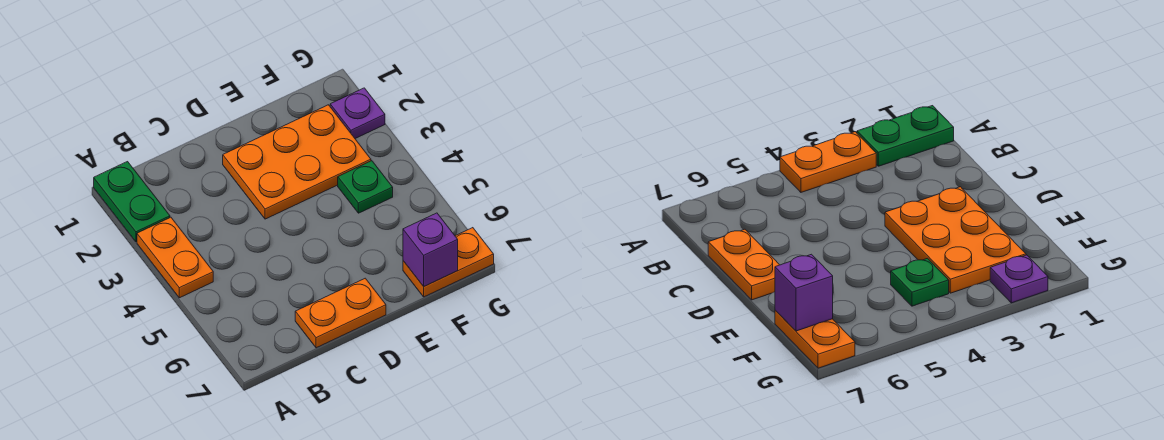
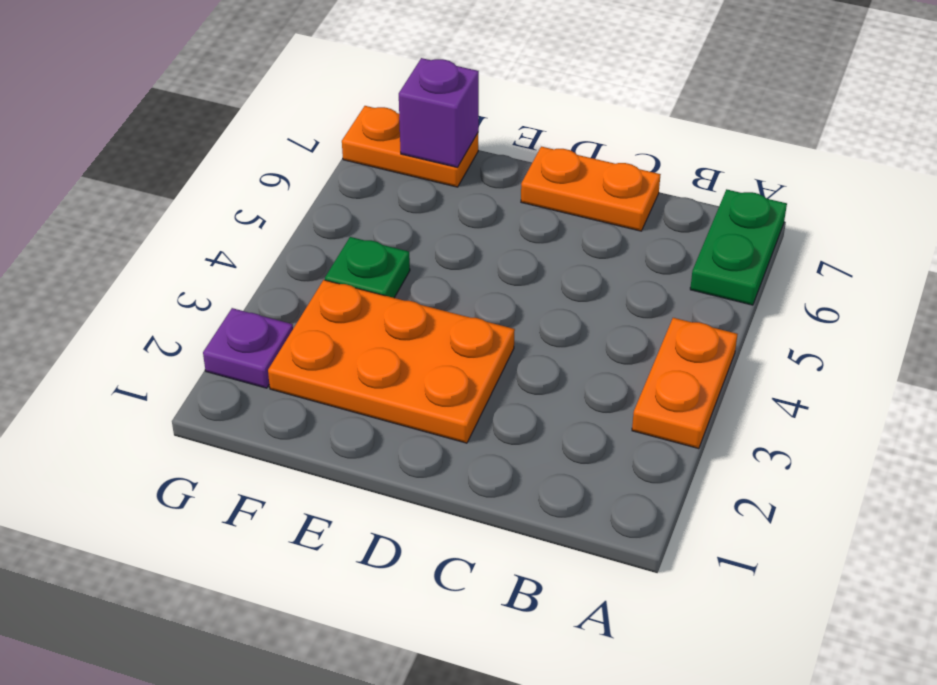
green 1x2 plate [94,162,170,242] -> green 1x2 plate moved to [690,189,787,305]

